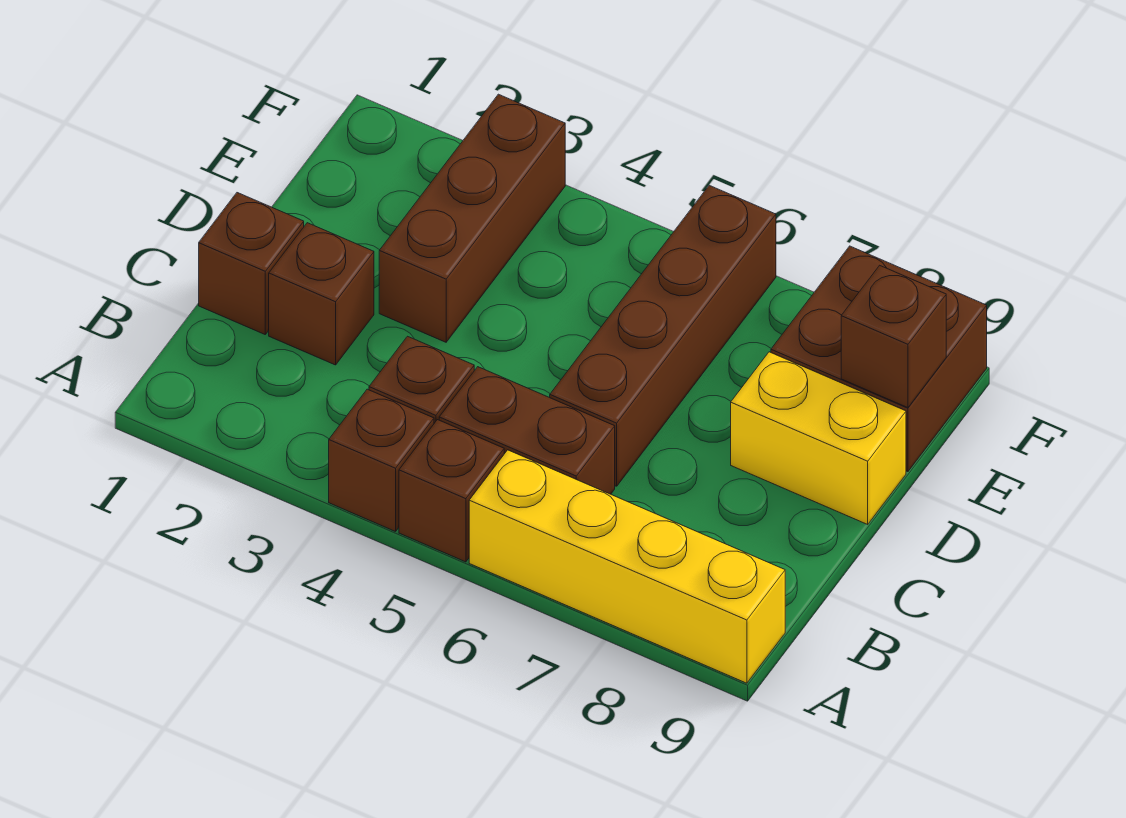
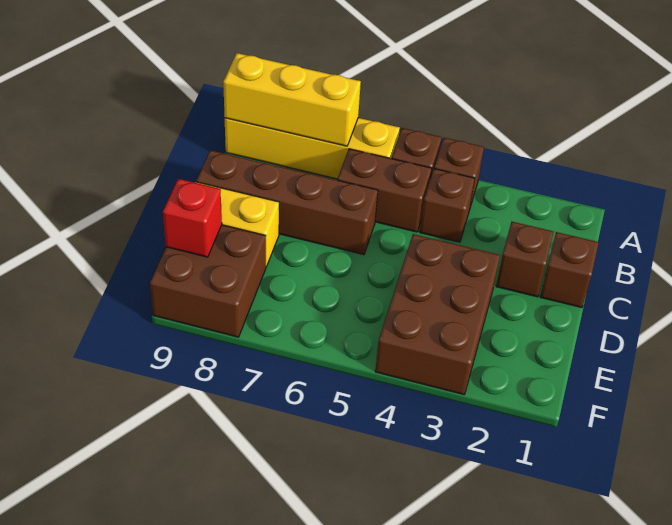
none -> yellow 1x3 brick [223,53,361,146]
brown 1x4 brick [550,185,776,486] -> brown 1x4 brick turned to [196,150,378,255]
brown 1x3 brick [379,94,565,342] -> brown 2x3 brick [375,234,500,395]
brown 1x1 brick [841,265,946,408] -> red 1x1 brick [163,179,222,257]

